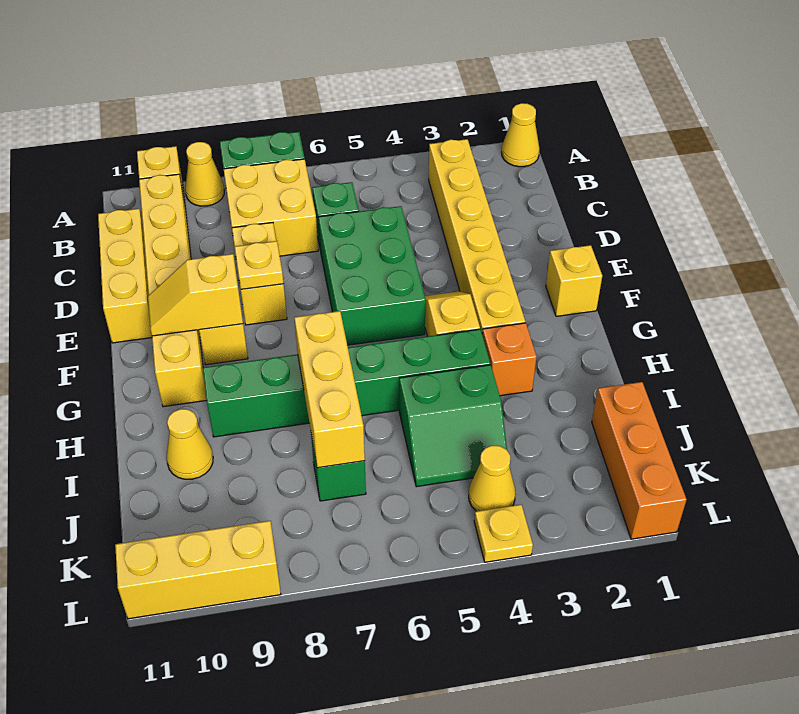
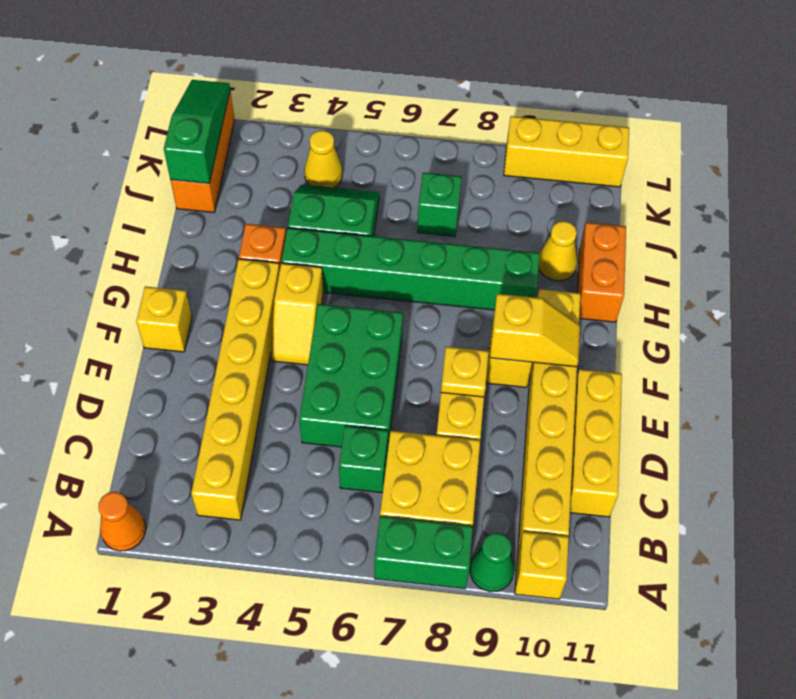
yellow 1x1 cone [502,103,540,167] -> orange 1x1 cone [99,492,146,551]
yellow 1x1 cone [185,142,224,206] -> green 1x1 cone [470,533,515,592]
yellow 1x3 brick [294,311,365,468] -> none
none -> orange 1x2 brick [577,222,626,322]
none -> green 1x3 slope [164,80,230,183]
yellow 1x1 plate [474,505,533,562] -> none

